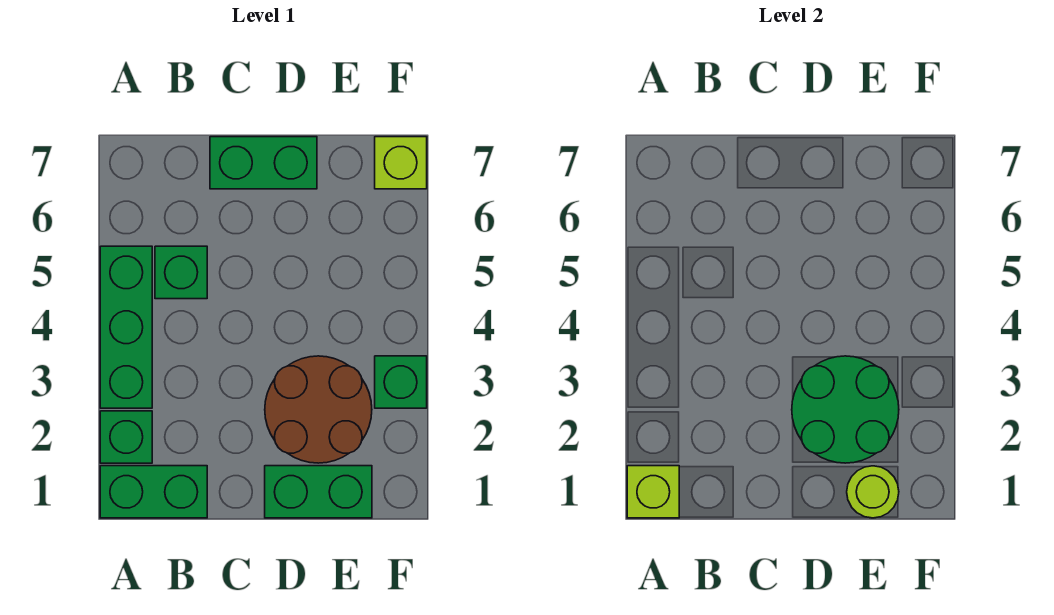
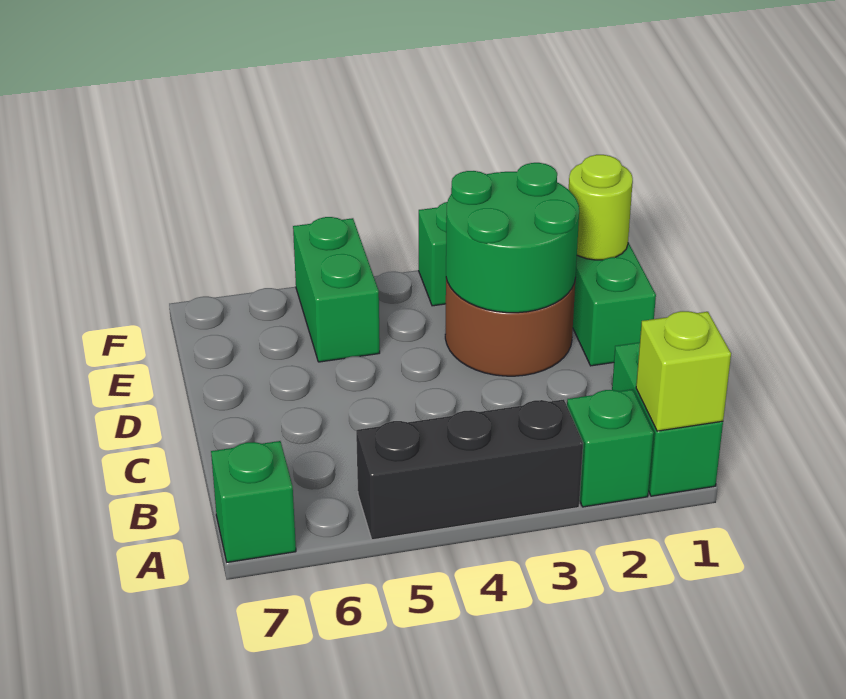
green 1x3 brick [100,246,152,408] -> black 1x3 brick [356,399,583,540]
green 1x1 brick [155,246,207,299] -> green 1x1 brick moved to [211,441,296,562]
green 1x2 brick [210,137,317,189] -> green 1x2 brick moved to [293,217,380,362]
lime 1x1 brick [375,137,427,189] -> none

